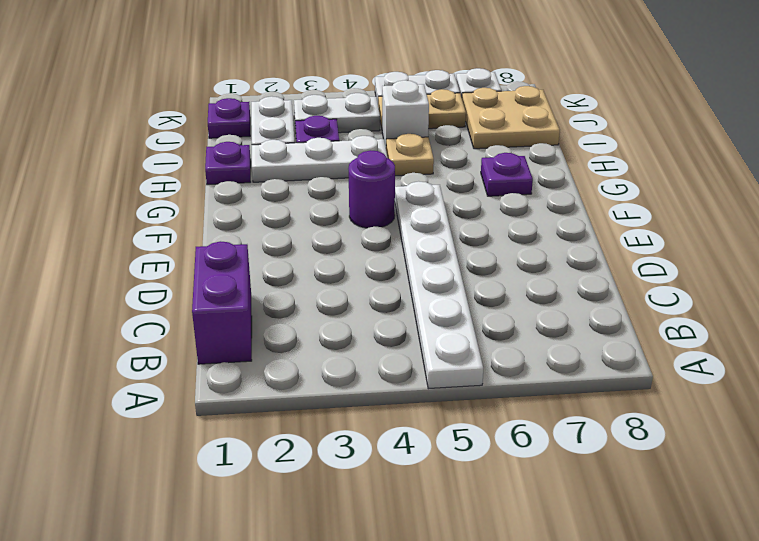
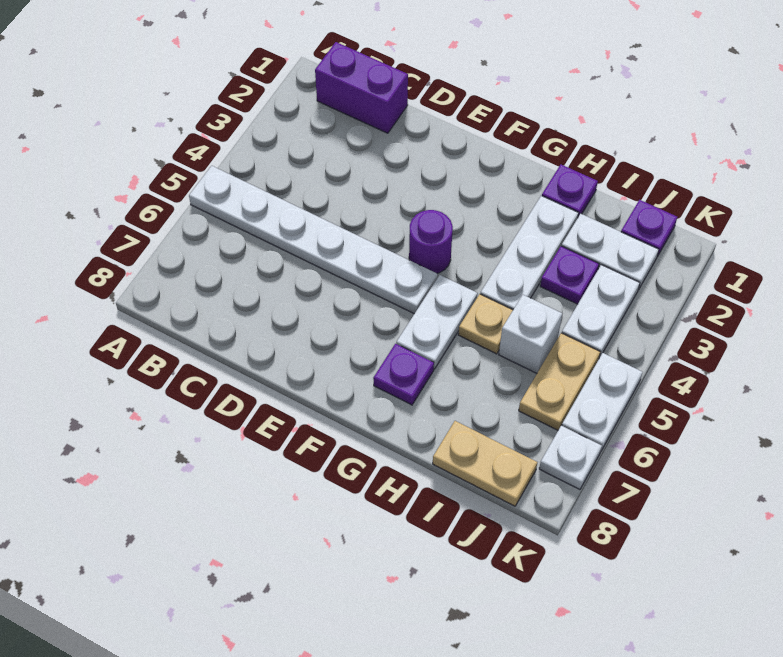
none -> white 1x2 plate [396,275,478,369]
tan 2x2 plate [462,86,560,149] -> tan 1x2 plate [433,421,537,506]

